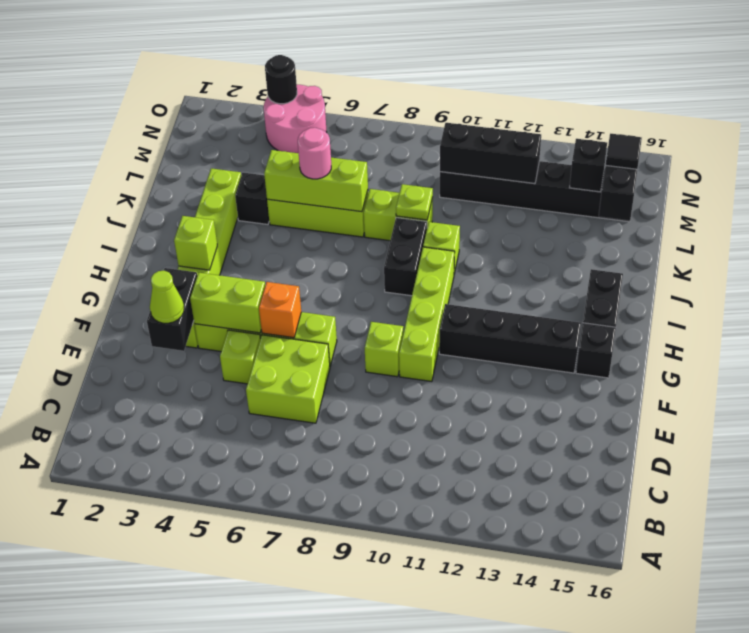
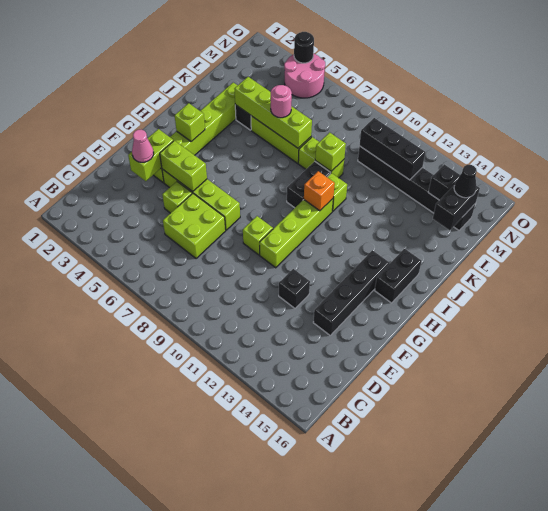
black 1x2 brick [147,268,197,351] -> lime 1x2 brick [128,129,174,181]
lime 1x1 cone [150,271,184,323] -> pink 1x1 cone [132,130,154,162]
orange 1x1 brick [259,282,301,338] -> orange 1x1 brick moved to [304,171,335,211]
black 1x4 brick [439,304,581,373] -> black 1x4 brick turned to [313,250,389,335]
black 1x1 brick [576,323,616,378] -> black 1x1 brick moved to [279,269,310,308]
lime 1x3 brick [264,150,368,212] -> lime 1x4 brick [235,77,312,148]
lime 1x1 plate [396,184,433,220] -> lime 1x1 brick [315,132,346,171]
black 1x1 tile [606,134,642,169] -> black 1x1 cone [454,165,477,198]

